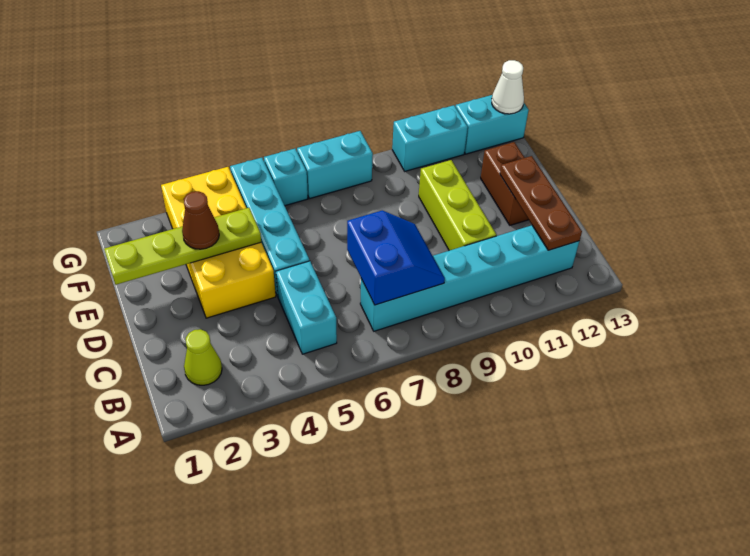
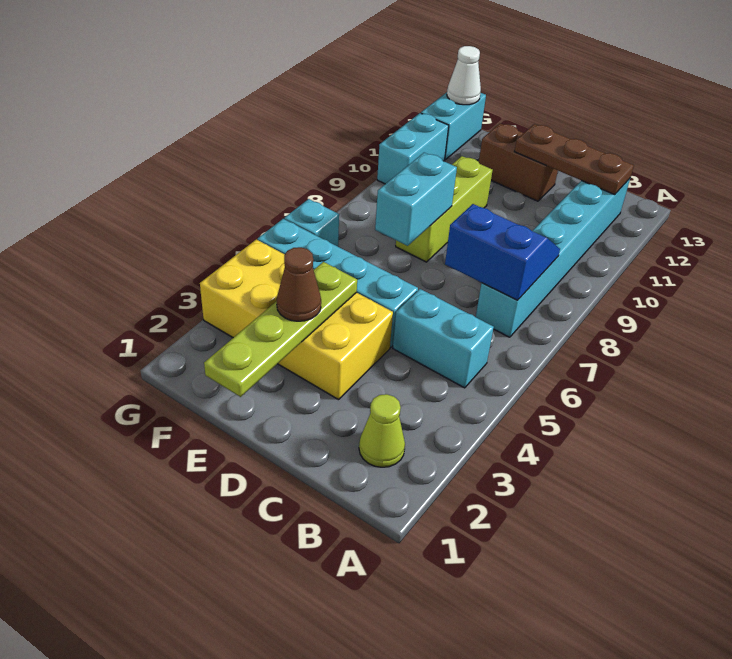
lime 1x3 brick [419,160,496,251] -> lime 1x3 brick turned to [396,156,493,262]
cyan 1x2 brick [297,131,373,199] -> cyan 1x2 brick moved to [375,153,457,246]

